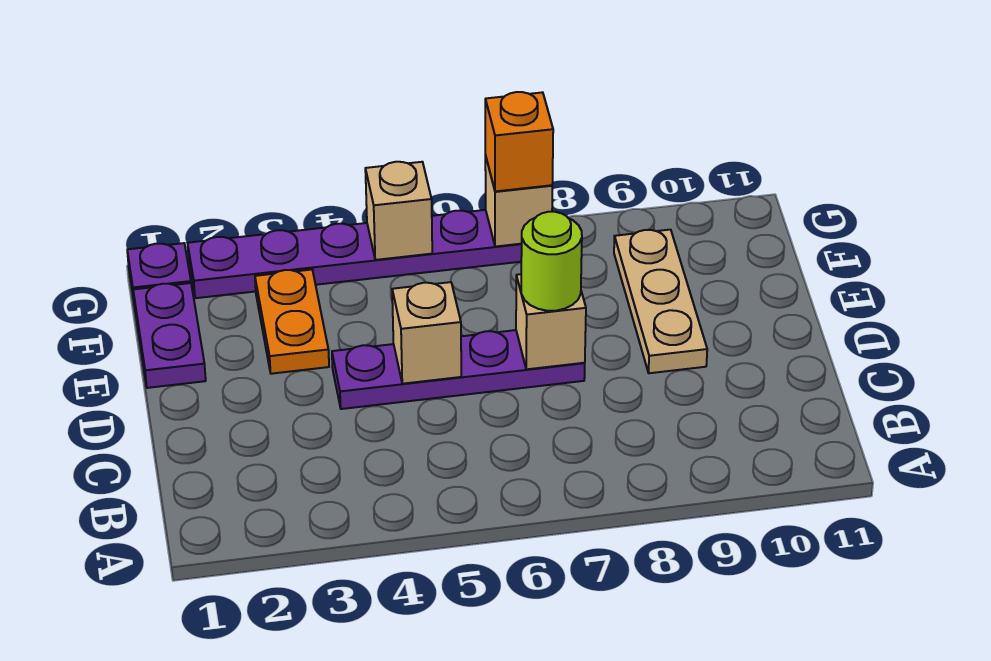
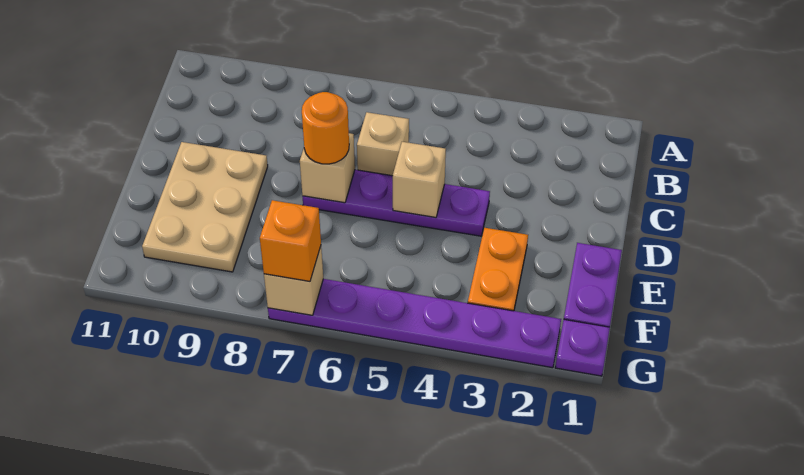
lime 1x1 round brick [521,212,582,311] -> orange 1x1 round brick [302,92,349,164]
tan 1x3 plate [614,230,707,373] -> tan 2x3 plate [142,142,268,272]
tan 1x1 brick [365,162,432,260] -> tan 1x1 brick moved to [357,112,409,176]

